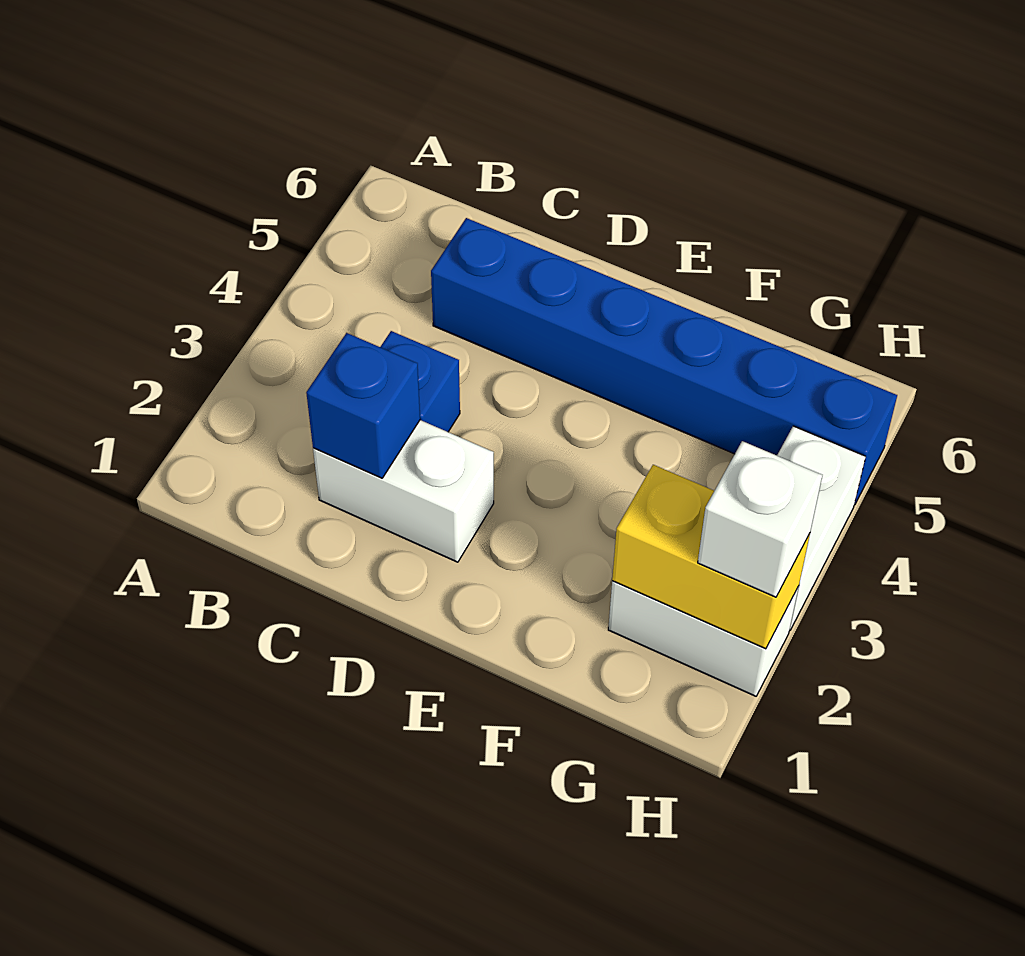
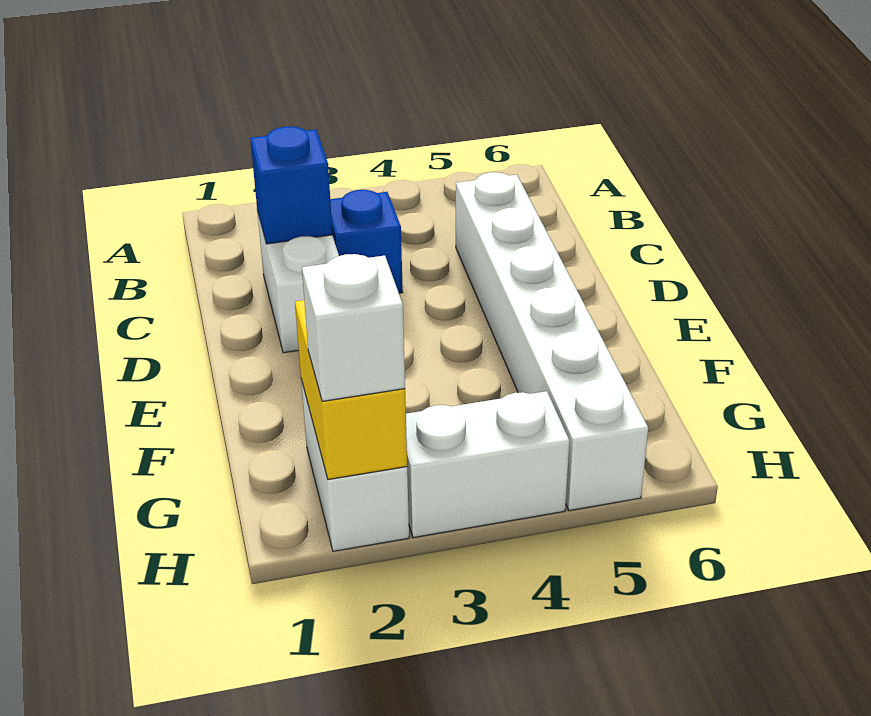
blue 1x6 brick [431,218,897,505] -> white 1x6 brick [456,172,648,511]

